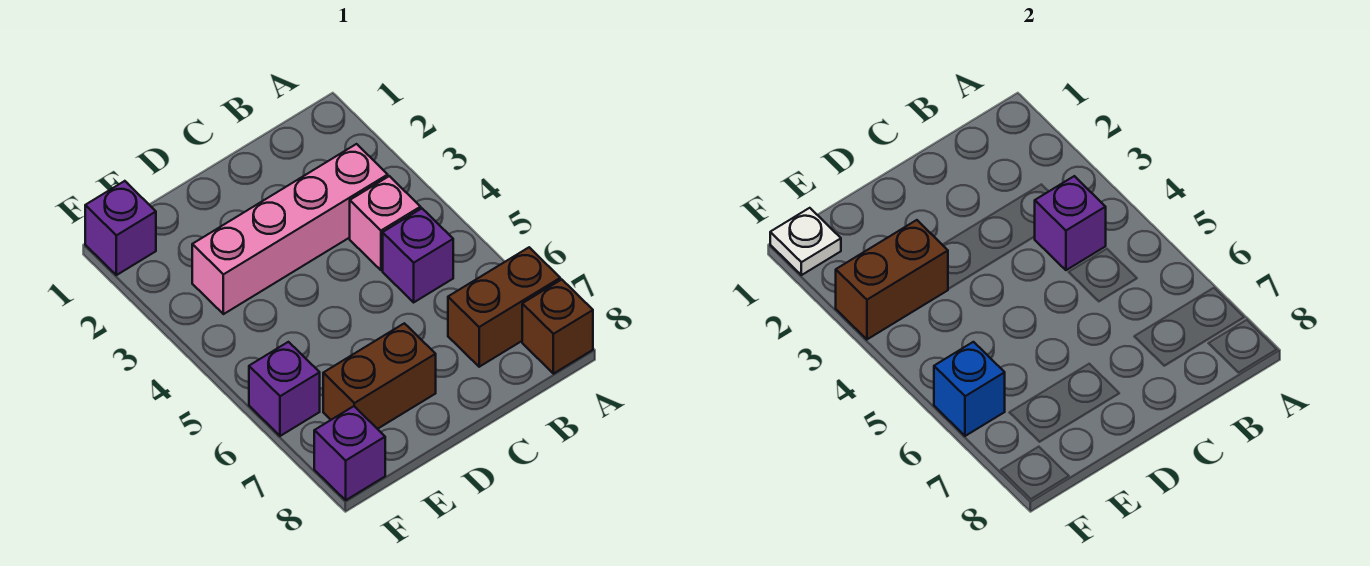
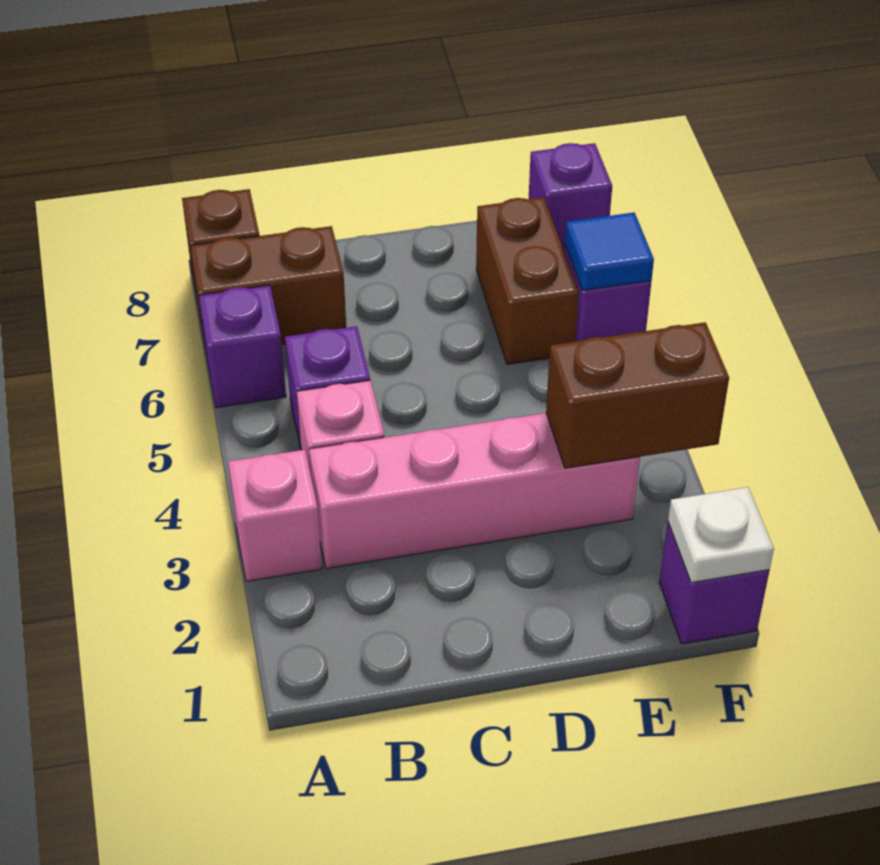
none -> pink 1x1 brick [228,450,322,581]
purple 1x1 brick [1034,176,1106,270] -> purple 1x1 brick moved to [199,285,286,408]
brown 1x2 brick [323,323,436,429] -> brown 1x2 brick turned to [476,197,579,364]
blue 1x1 brick [934,342,1005,436] -> blue 1x1 tile [565,212,654,290]

